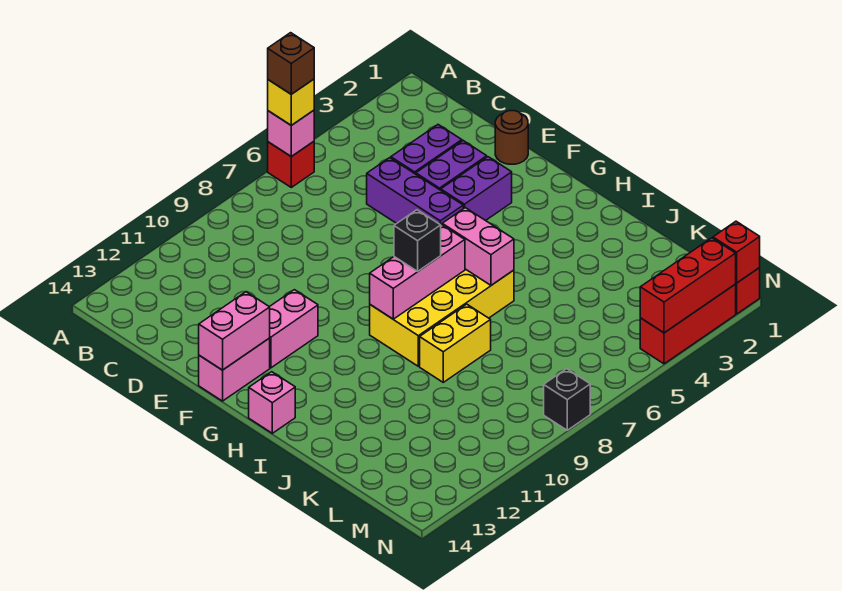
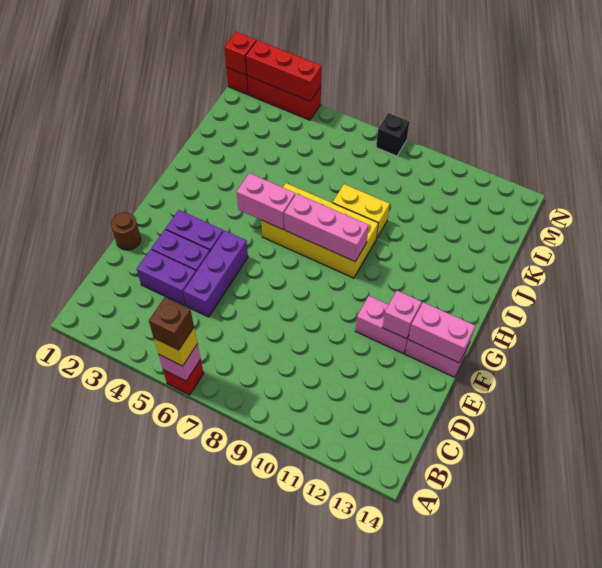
pink 1x2 brick [442,208,514,285] -> pink 1x2 brick turned to [237,173,295,230]
black 1x1 brick [394,210,441,271] -> none
pink 1x1 brick [249,372,295,433] -> pink 1x1 brick moved to [382,291,422,339]

